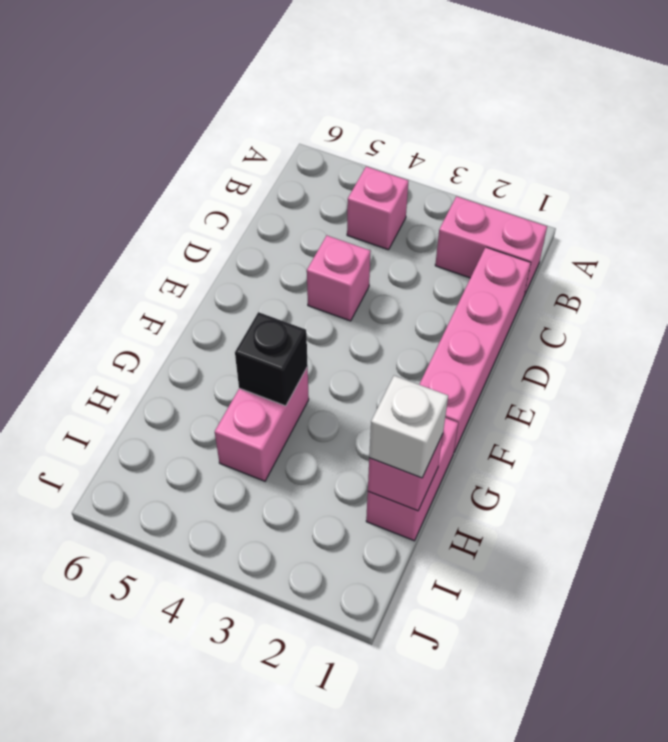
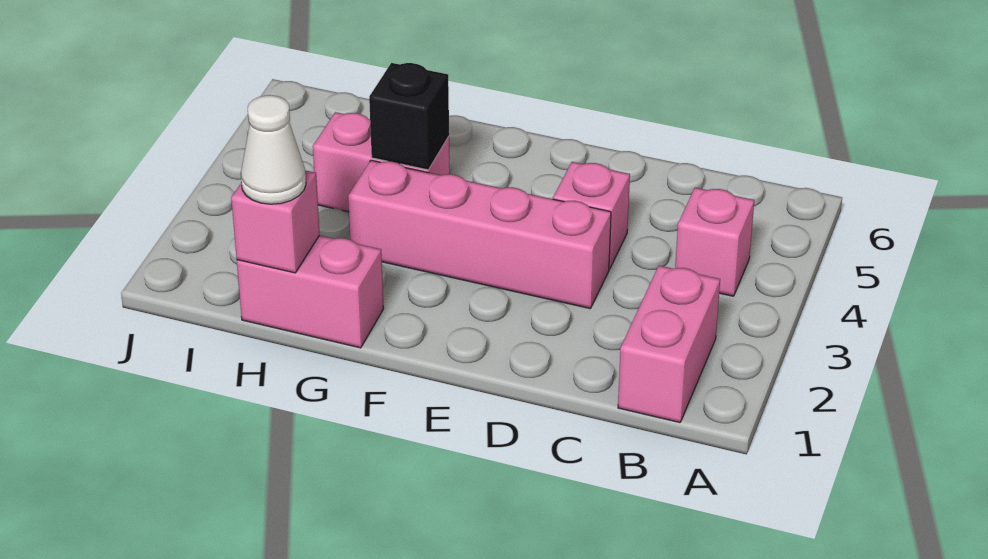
pink 1x4 brick [419,247,531,452] -> pink 1x4 brick moved to [348,160,611,309]
white 1x1 brick [369,376,448,478] -> white 1x1 cone [241,95,306,204]

